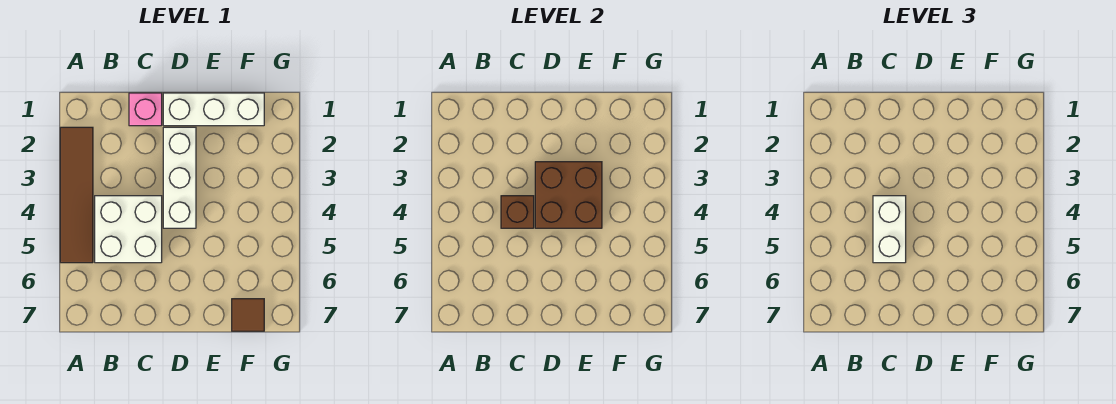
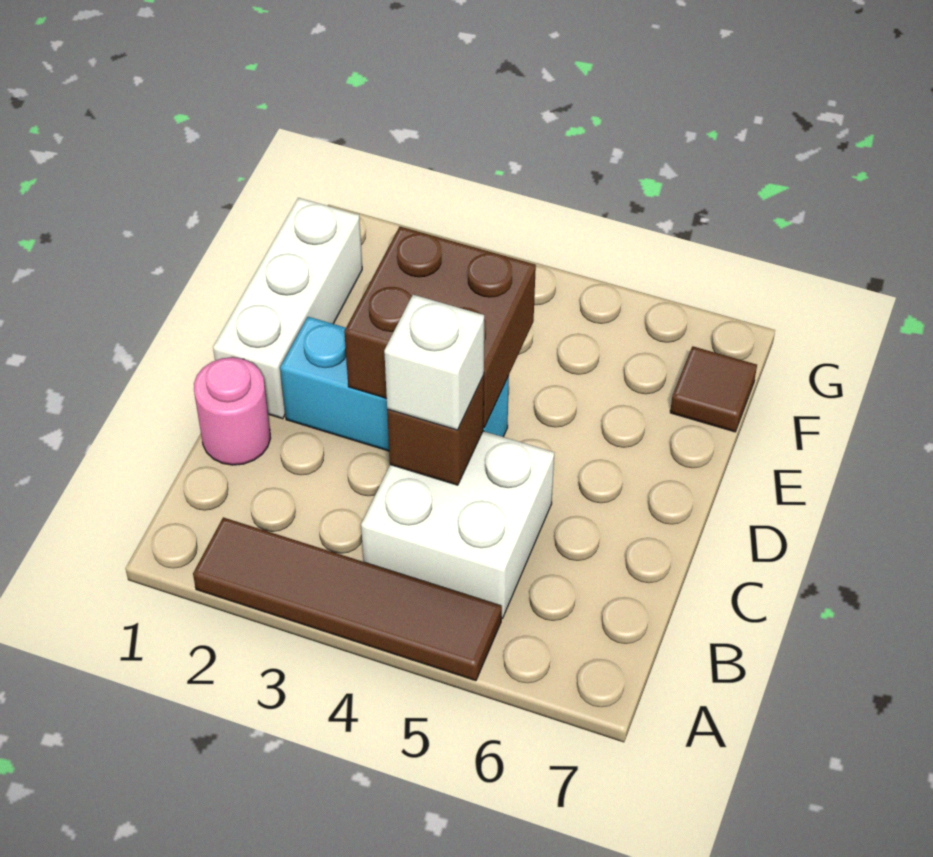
pink 1x1 brick [129,93,162,126] -> pink 1x1 round brick [194,357,271,465]
white 1x2 brick [873,196,906,263] -> white 1x1 brick [384,295,484,430]
white 1x3 brick [163,127,196,228] -> cyan 1x3 brick [280,317,509,451]

